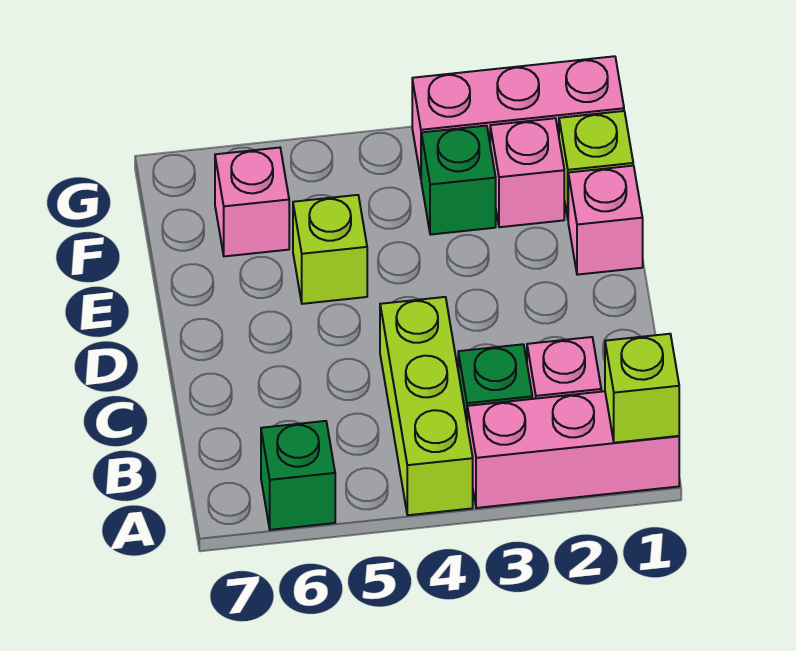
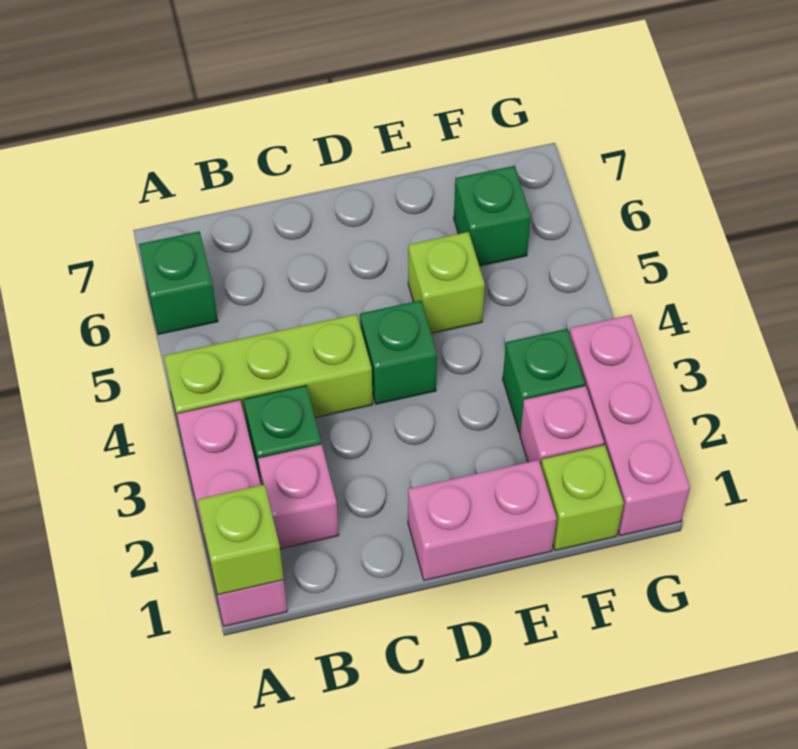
none -> green 1x1 brick [360,300,437,404]
pink 1x1 brick [568,166,643,275] -> pink 1x2 brick [408,460,557,580]
pink 1x1 brick [215,148,289,256] -> green 1x1 brick [454,166,531,266]

